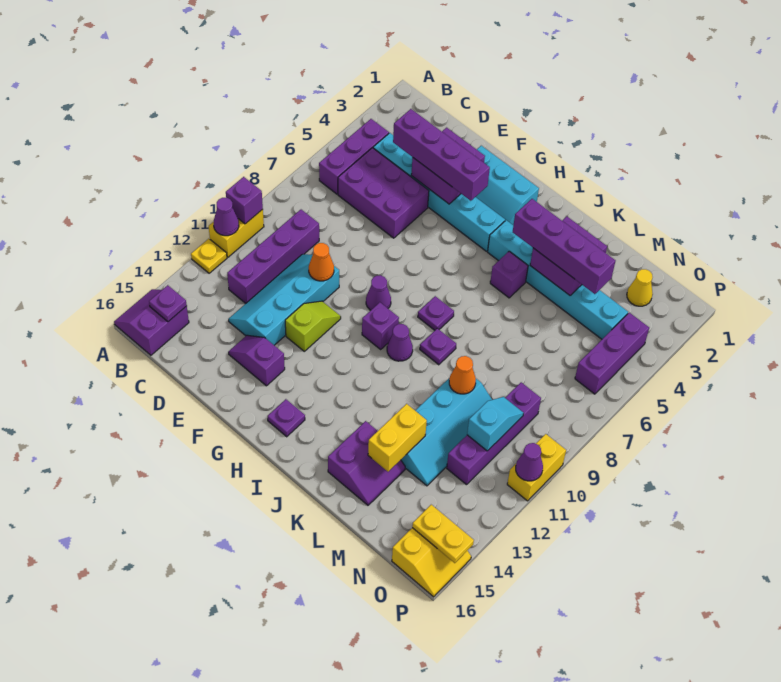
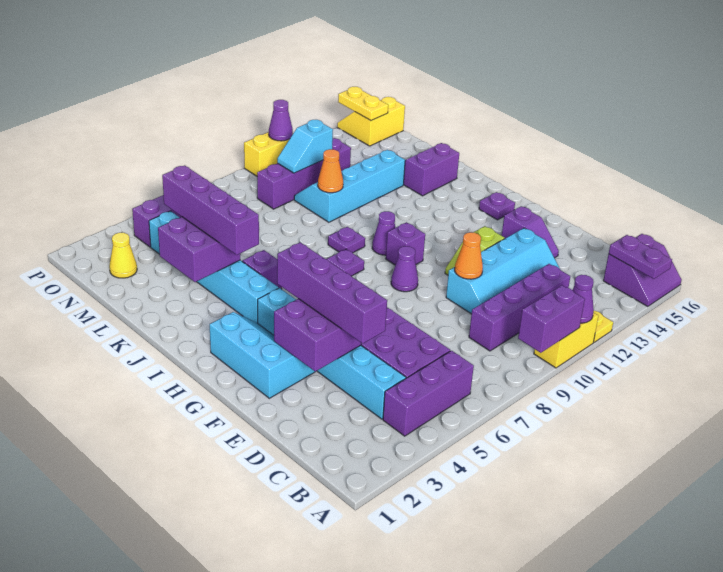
purple 1x1 brick [226,177,263,224] -> purple 1x2 brick [518,285,585,353]
purple 1x1 plate [149,285,187,322] -> purple 1x2 plate [609,235,672,279]
yellow 1x2 brick [368,404,427,472] -> none

